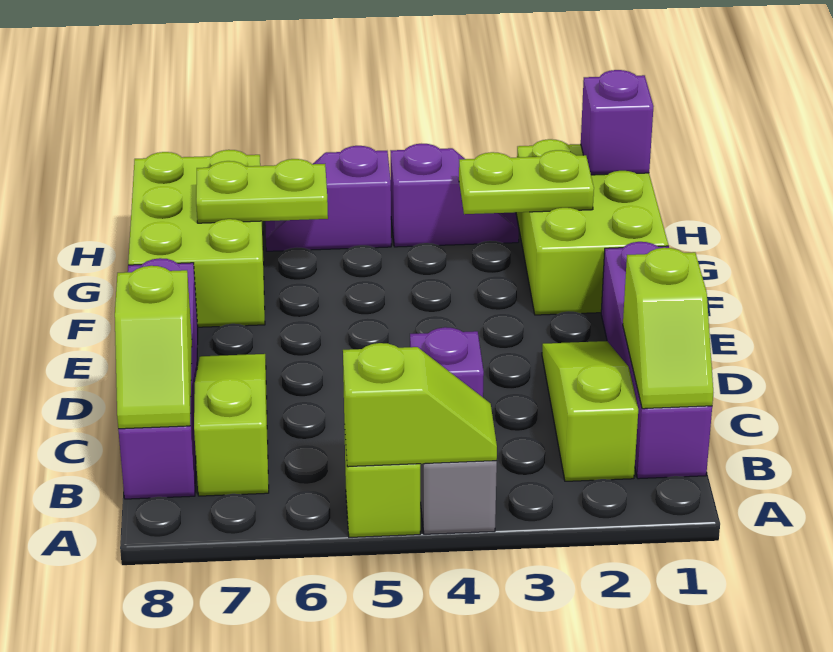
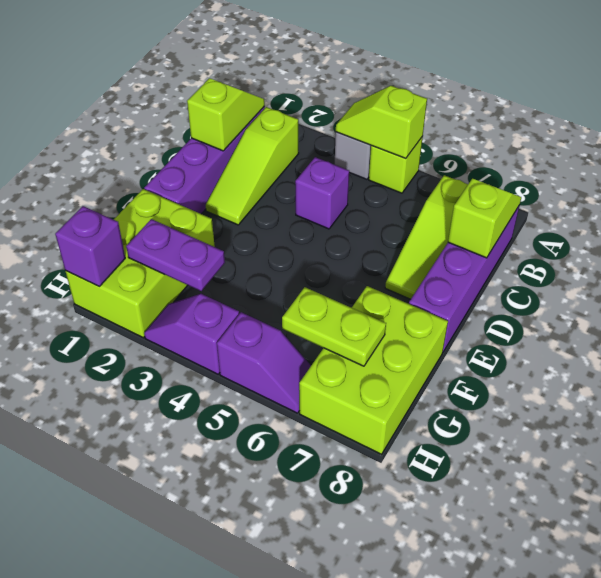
lime 1x2 plate [459,150,594,214] -> purple 1x2 plate [126,219,225,291]

